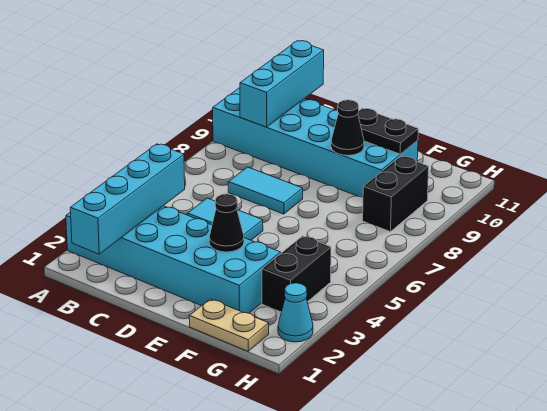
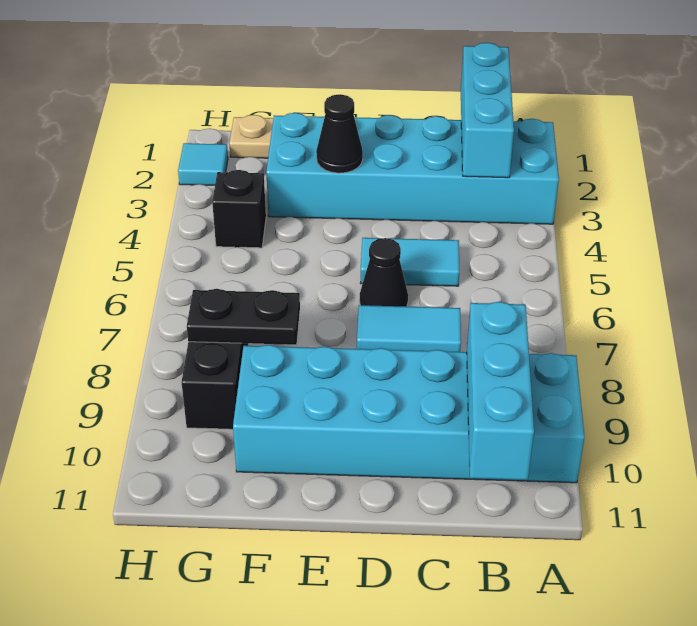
cyan 1x4 brick [70,144,185,254] -> cyan 1x3 brick [461,43,514,178]
black 1x1 cone [331,100,364,155] -> black 1x1 cone moved to [360,238,408,307]
black 1x2 plate [358,108,418,154] -> black 1x2 plate moved to [187,289,300,345]
black 1x2 brick [262,236,331,312] -> black 1x1 brick [212,170,266,248]
cyan 1x1 cone [278,283,313,342] -> cyan 1x1 tile [178,143,228,185]

